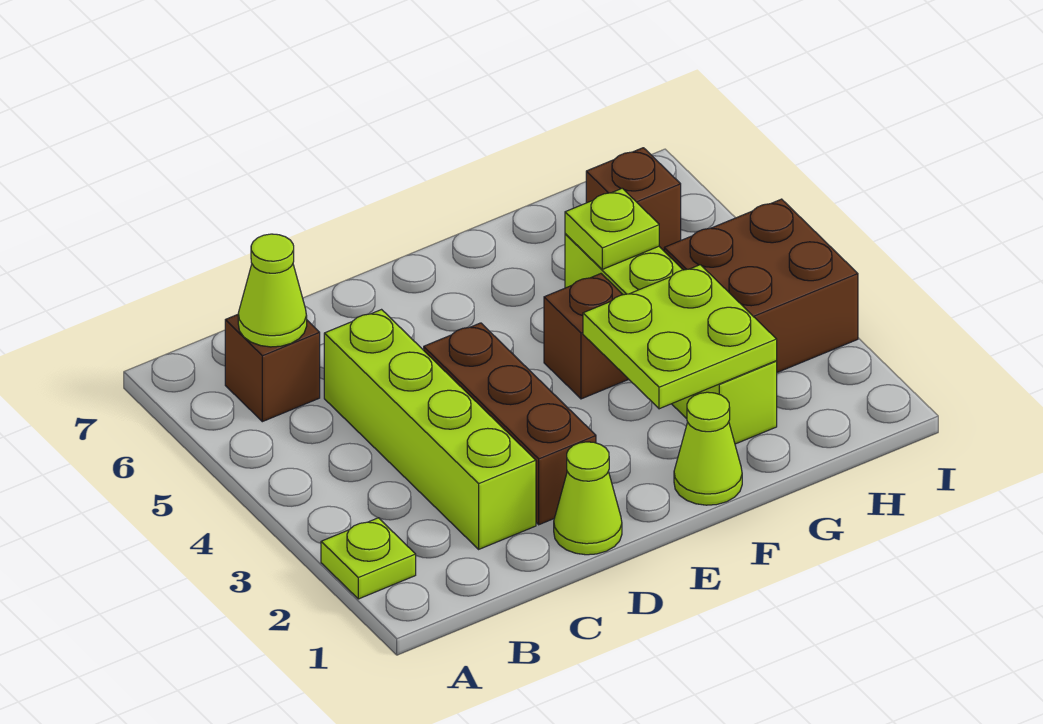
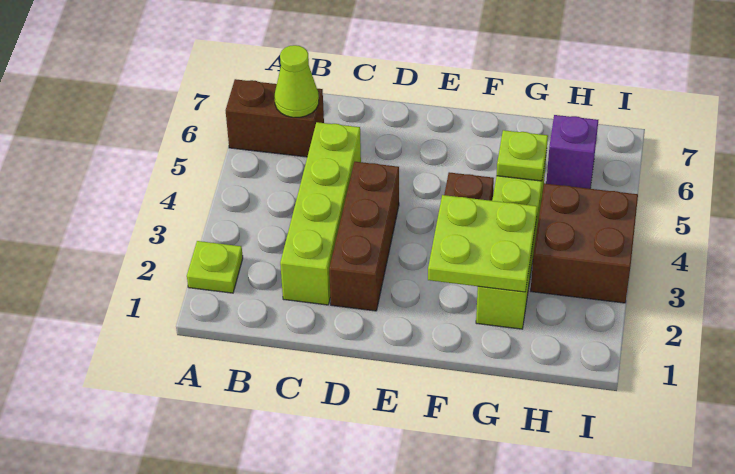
brown 1x1 brick [225,315,320,422] -> brown 1x2 brick [226,79,324,157]
lime 1x1 cone [554,442,622,555] -> none
lime 1x1 cone [674,392,742,505] -> none
brown 1x1 brick [586,148,681,251] -> purple 1x1 brick [546,115,598,189]

